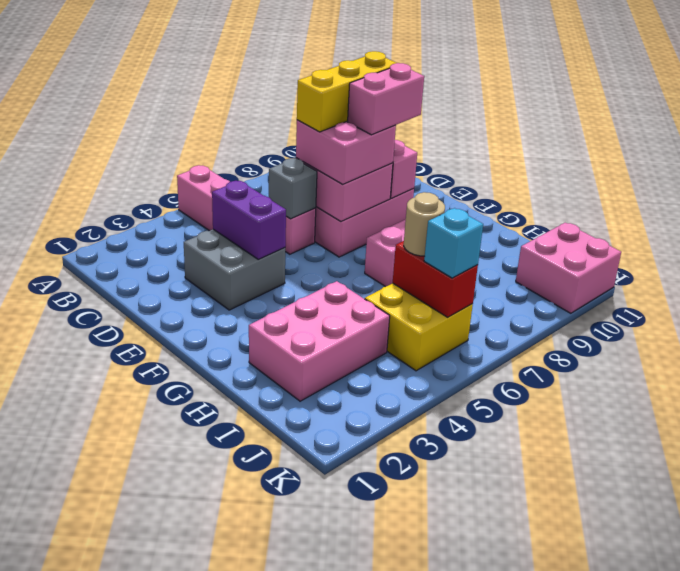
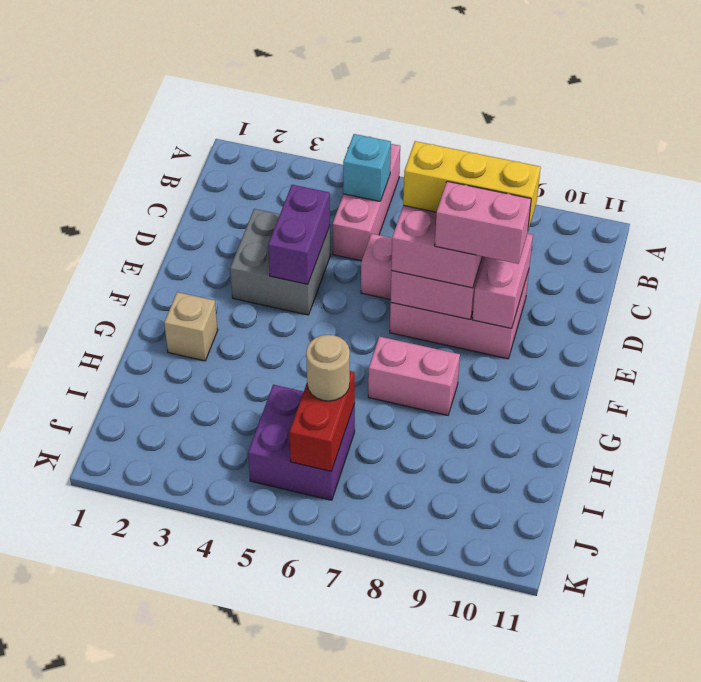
grey 1x1 brick [269,158,317,219] -> none
none -> tan 1x1 brick [164,292,218,361]
pink 2x3 brick [249,281,390,401] -> none
yellow 2x2 brick [365,283,473,371] -> purple 2x2 brick [248,385,355,500]
cyan 1x1 brick [424,208,483,278] -> cyan 1x1 brick moved to [343,134,391,201]
pink 2x2 brick [516,223,621,313] -> none

